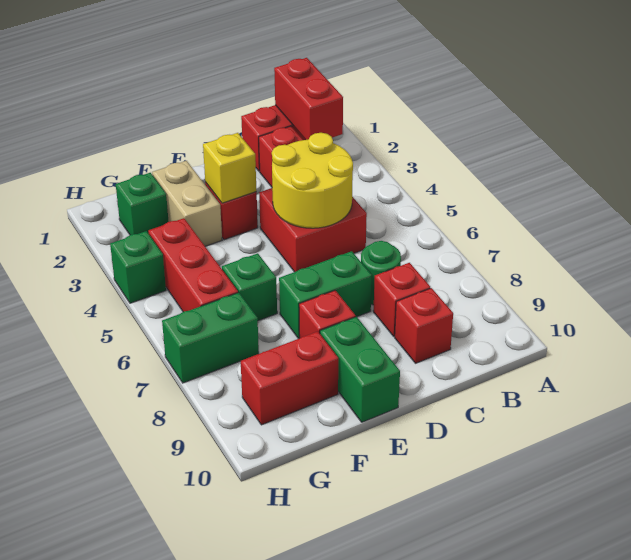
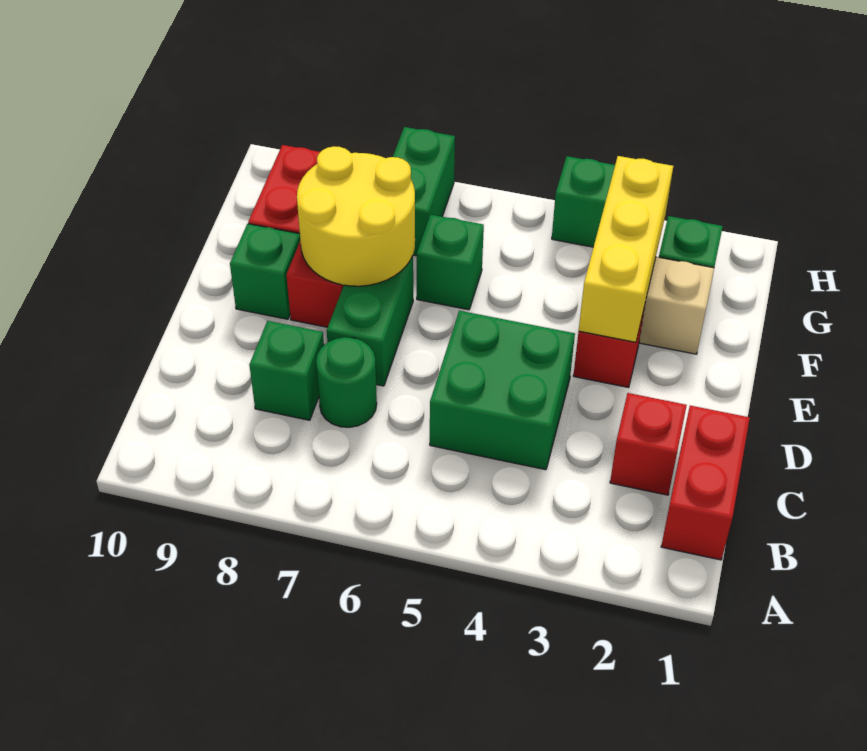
red 1x2 brick [274,58,343,140] -> none
red 2x2 brick [259,188,367,272] -> green 2x2 brick [430,311,575,470]
yellow 2x2 round brick [272,133,353,228] -> yellow 2x2 round brick moved to [297,146,415,286]
red 1x1 brick [373,263,430,336] -> green 1x1 brick [249,321,324,420]
red 1x1 brick [395,288,453,363] -> none
yellow 1x1 brick [203,133,257,203] -> yellow 1x3 brick [579,156,673,342]
green 1x2 brick [320,317,400,422] -> green 1x1 brick [230,224,300,319]
red 1x3 brick [148,218,238,312] -> none

